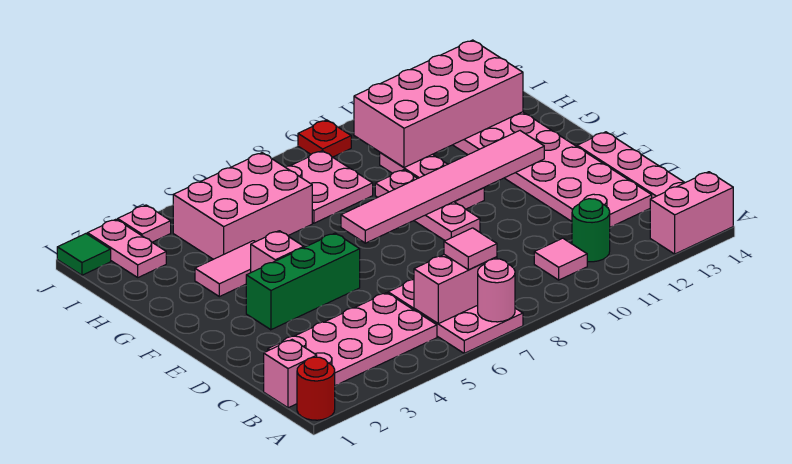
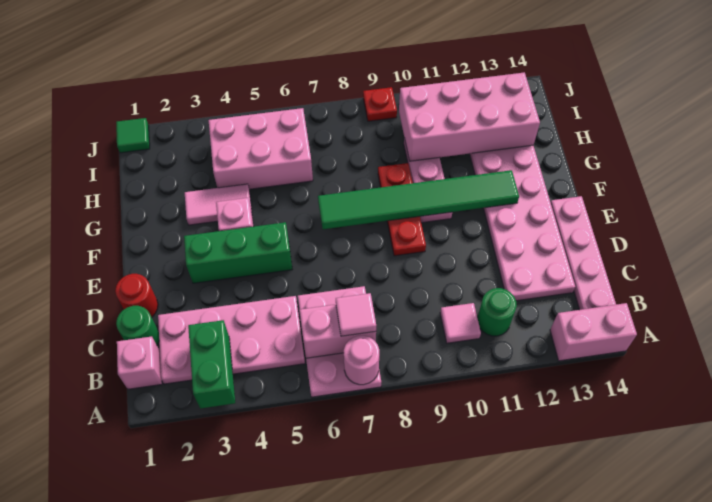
red 1x1 round brick [297,357,335,420] -> red 1x1 round brick moved to [115,274,158,317]
none -> green 1x2 brick [188,320,235,408]
none -> green 1x1 round brick [116,306,159,345]
pink 1x3 plate [375,170,480,241] -> red 1x3 plate [378,163,426,256]
pink 1x6 tile [341,131,544,243] -> green 1x6 tile [318,170,519,229]
pink 2x2 plate [285,151,373,223] -> none
pink 1x2 plate [87,219,166,277] -> none
pink 1x1 plate [118,205,171,242] -> none

